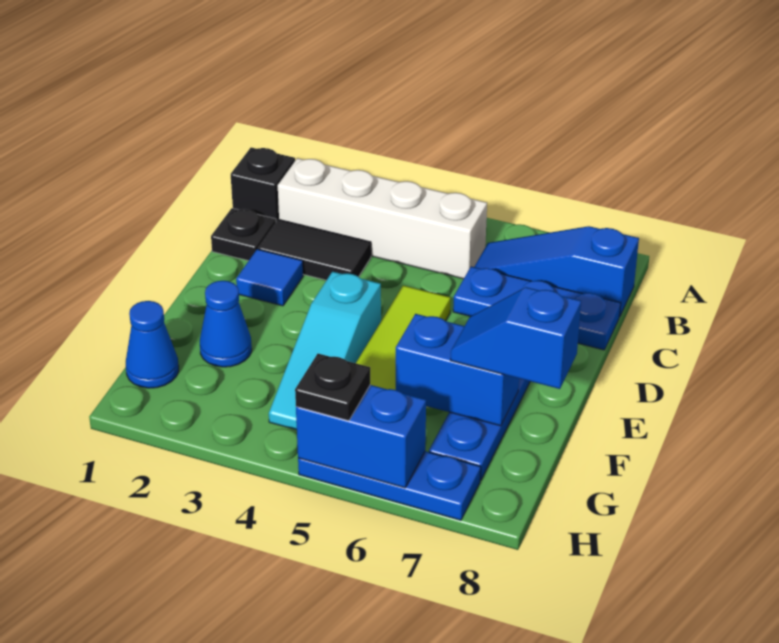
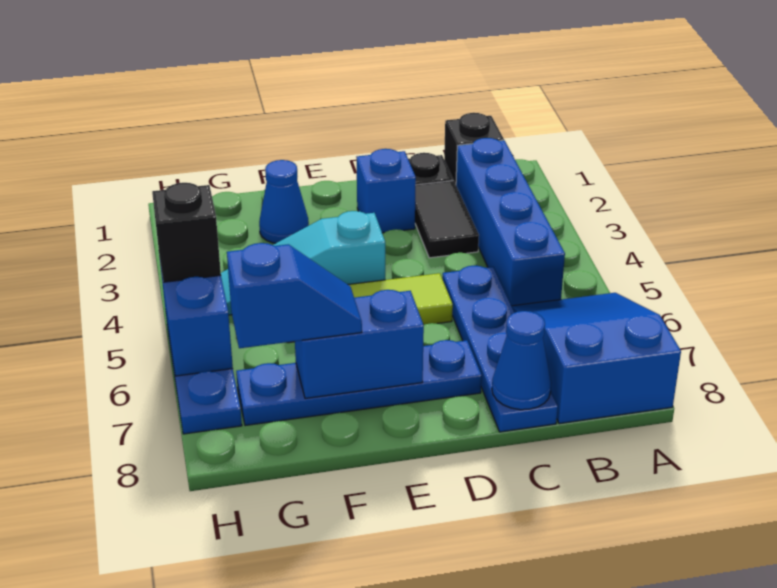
white 1x4 brick [278,158,487,279] -> blue 1x4 brick [456,138,565,306]
blue 1x3 slope [474,226,639,317] -> blue 2x3 slope [512,293,681,424]
blue 1x3 plate [453,267,621,350] -> blue 1x4 plate [442,266,558,432]
blue 1x1 tile [236,249,303,306] -> blue 1x1 brick [356,149,416,233]
blue 1x2 brick [396,314,519,426] -> blue 1x2 brick turned to [295,290,424,399]
blue 1x2 slope [450,287,581,389] -> blue 1x2 slope turned to [227,243,362,348]
blue 1x1 cone [126,301,179,388] -> blue 1x1 cone moved to [492,311,551,410]
black 1x1 plate [295,354,370,421] -> black 1x1 brick [152,183,221,282]

